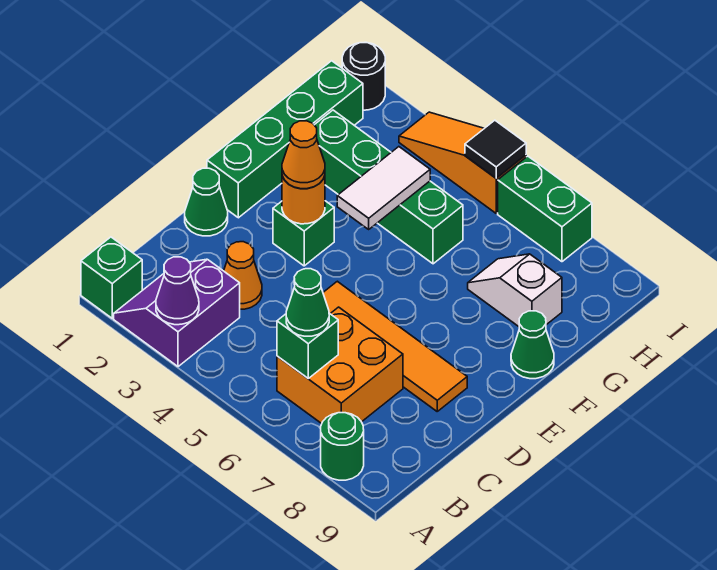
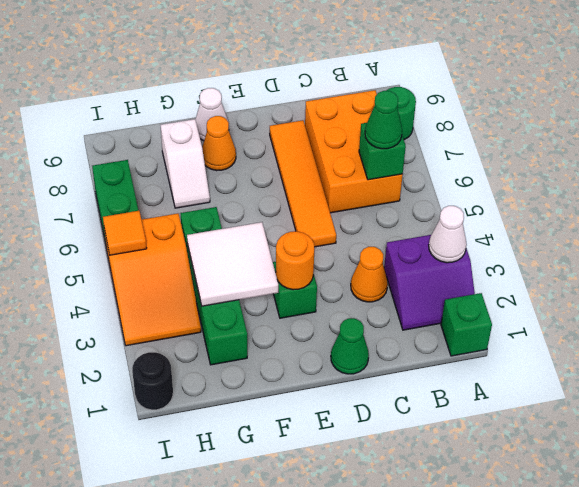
purple 1x1 cone [156,257,199,325] -> white 1x1 cone [429,206,467,263]
orange 2x2 brick [277,307,403,424] -> orange 2x3 brick [305,90,403,213]
green 1x4 brick [207,61,363,218] -> none
orange 1x1 cone [282,121,325,189] -> orange 1x1 cone moved to [202,116,236,171]
white 1x2 tile [337,147,430,229] -> white 2x2 tile [187,222,278,306]
green 1x1 cone [511,311,554,379] -> white 1x1 cone [195,88,228,141]
orange 1x3 slope [399,112,526,213] -> orange 2x3 slope [104,213,201,346]
black 1x1 tile [465,120,526,178] -> orange 1x1 tile [103,211,147,255]

